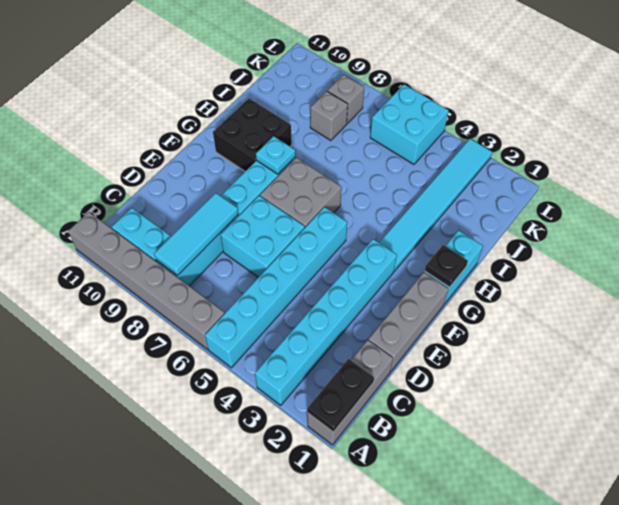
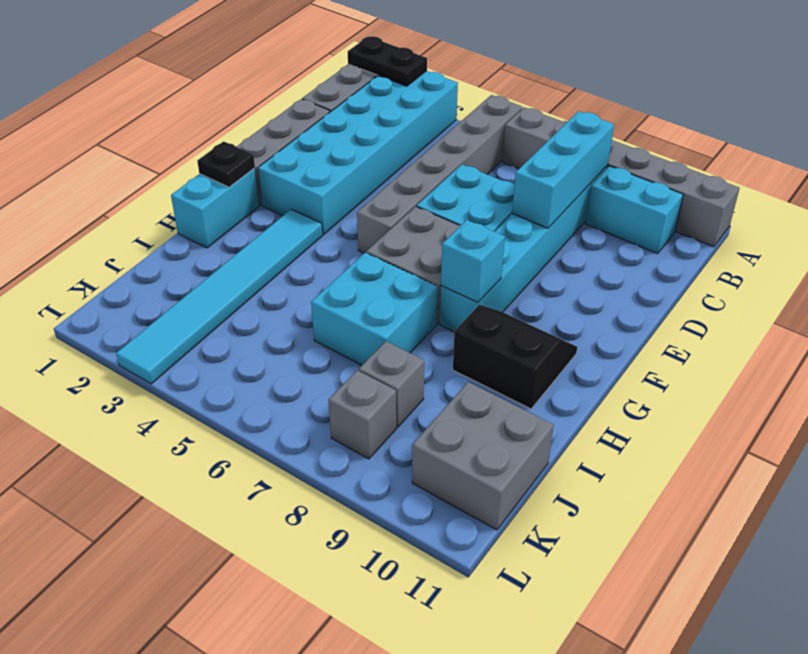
black 1x2 plate [307,359,374,432] -> black 1x2 plate turned to [348,36,427,86]
cyan 1x6 brick [255,239,397,405] -> cyan 2x6 brick [258,71,458,234]
cyan 1x6 brick [205,207,347,368] -> grey 1x6 brick [357,95,522,253]
cyan 1x3 tile [154,193,238,275] -> cyan 1x3 brick [512,111,614,228]
cyan 1x1 plate [256,136,295,174] -> cyan 1x1 brick [441,220,505,302]
black 2x2 brick [213,98,292,171] -> black 2x2 slope [453,305,577,409]
none -> grey 2x2 brick [412,382,554,530]
cyan 2x2 brick [370,84,449,164] -> cyan 2x2 brick moved to [311,253,438,365]

